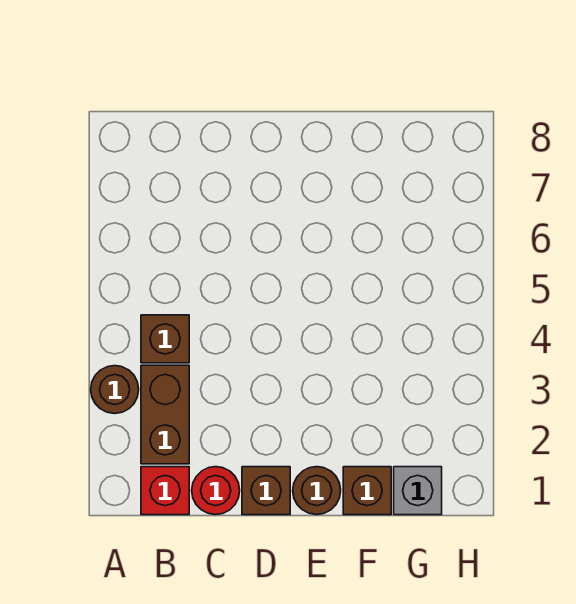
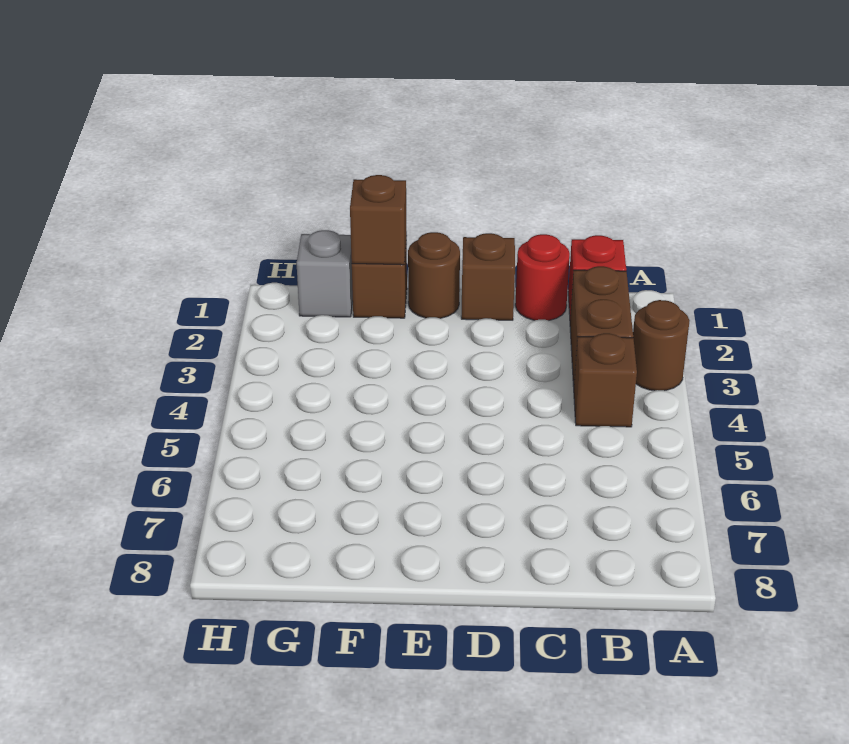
none -> brown 1x1 brick [350,175,407,265]

